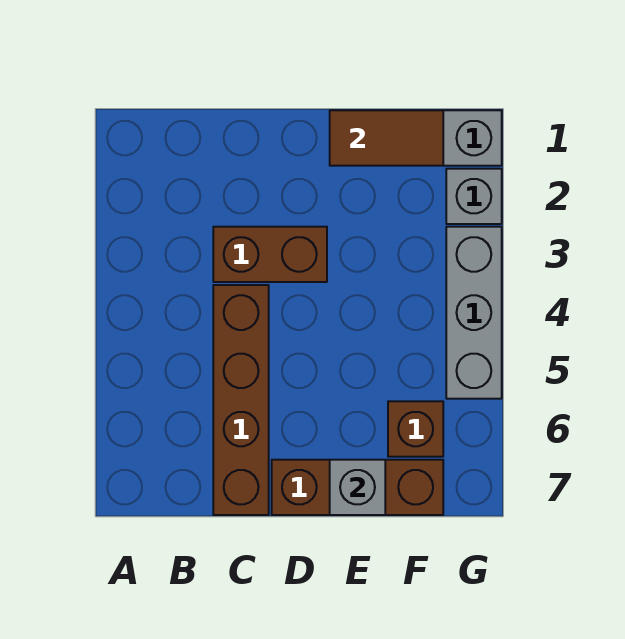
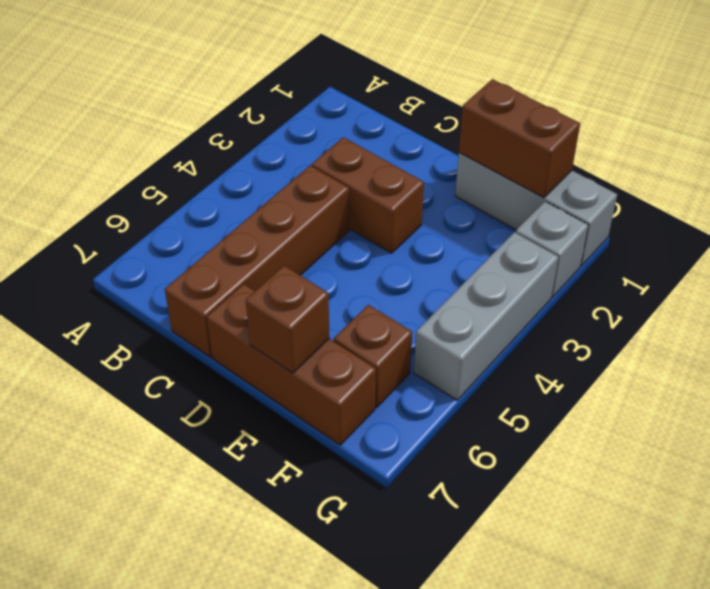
brown 1x2 tile [330,110,443,166] -> brown 1x2 brick [459,79,580,198]
grey 1x1 brick [330,460,385,515] -> brown 1x1 brick [246,266,330,373]

